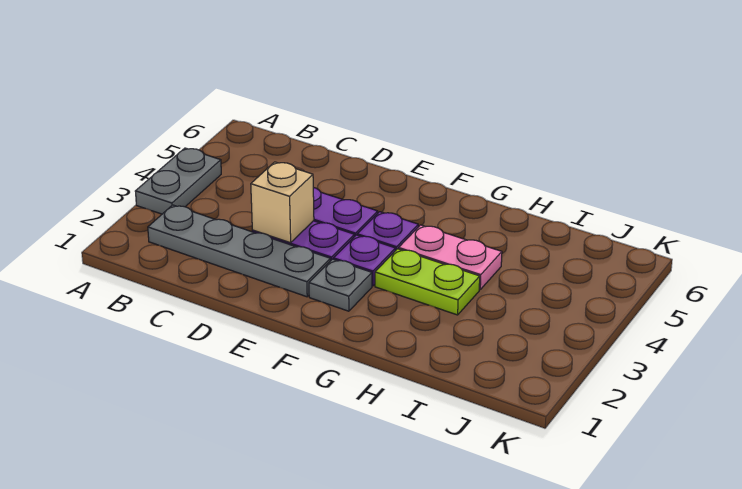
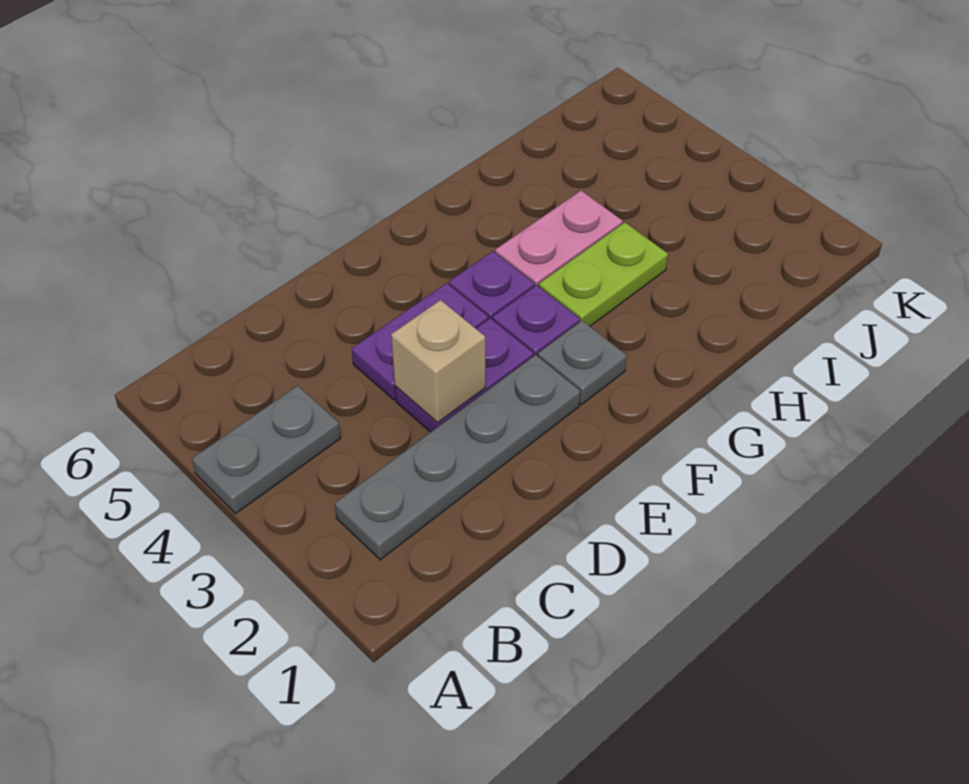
grey 1x2 plate [135,148,221,214] -> grey 1x2 plate turned to [192,386,341,513]

